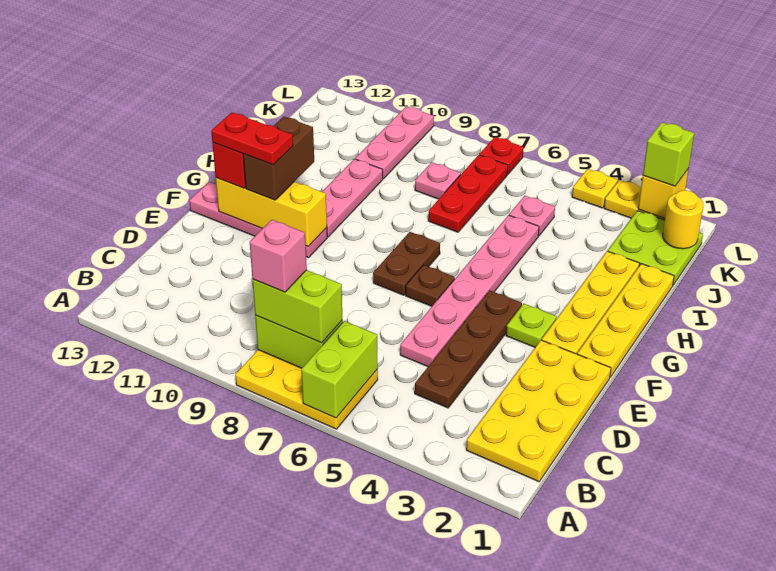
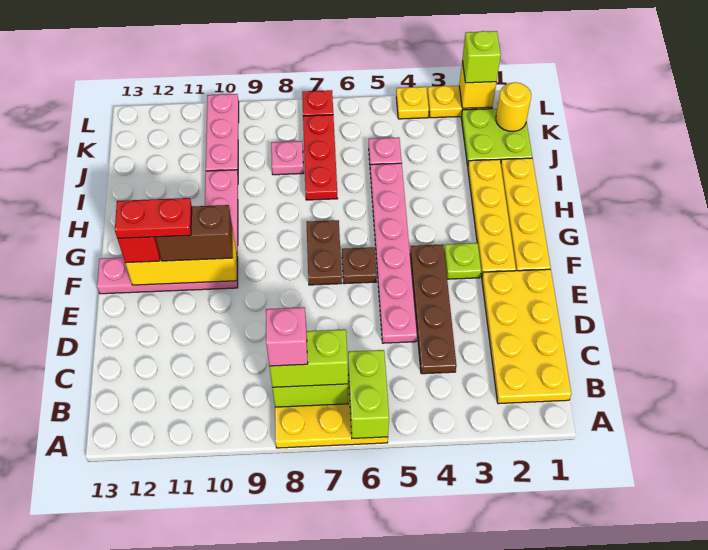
brown 1x2 brick [243,117,314,200] -> brown 1x2 brick turned to [155,205,233,261]

